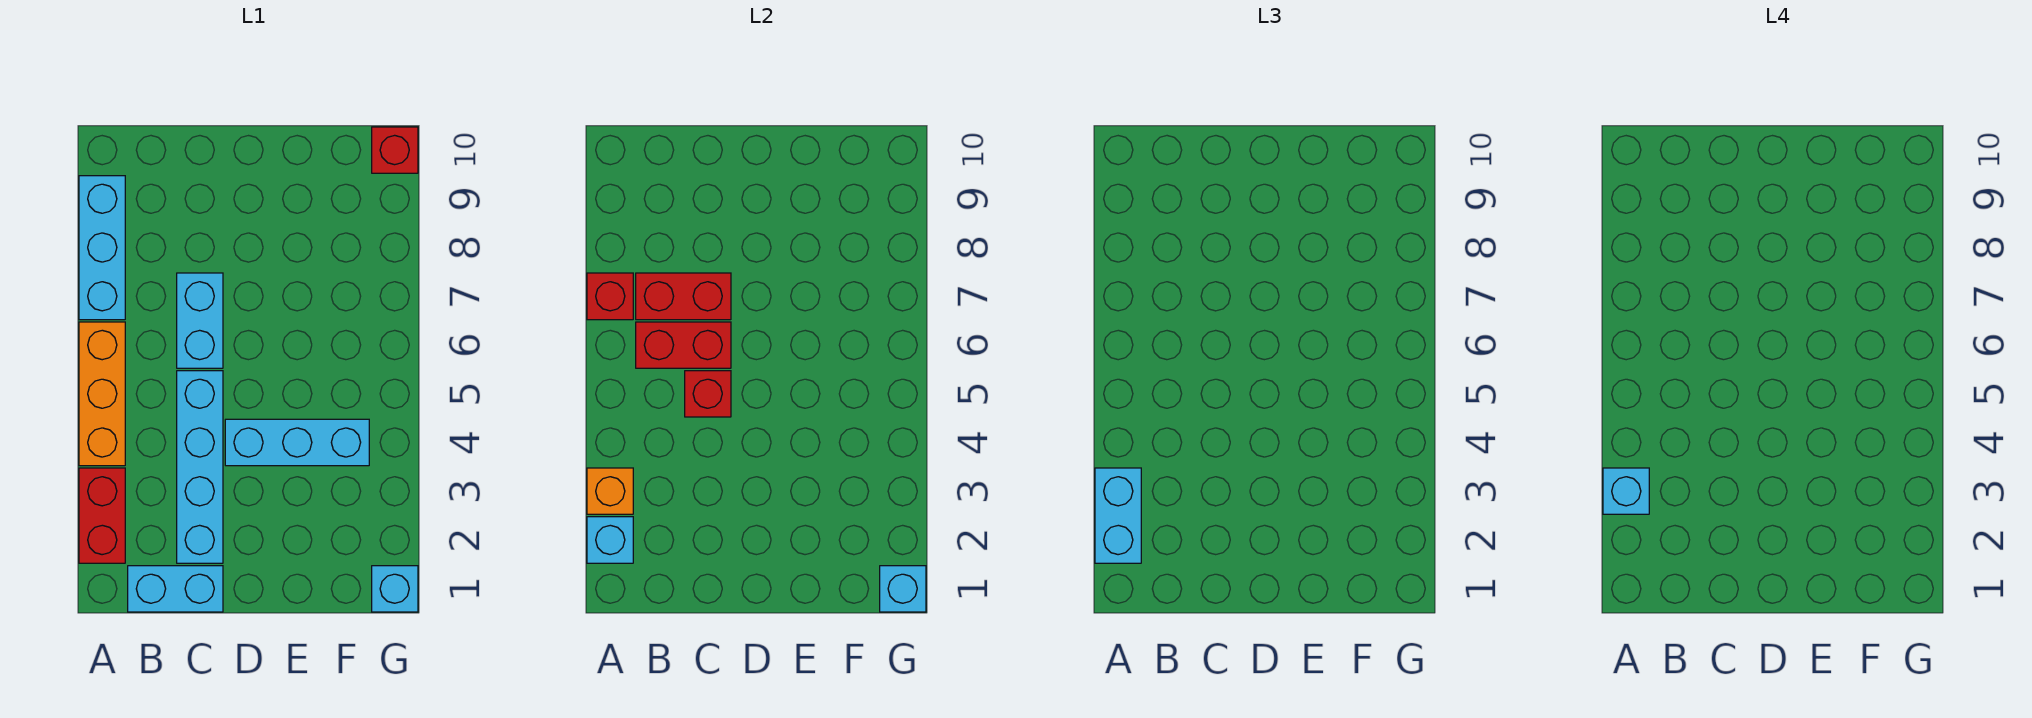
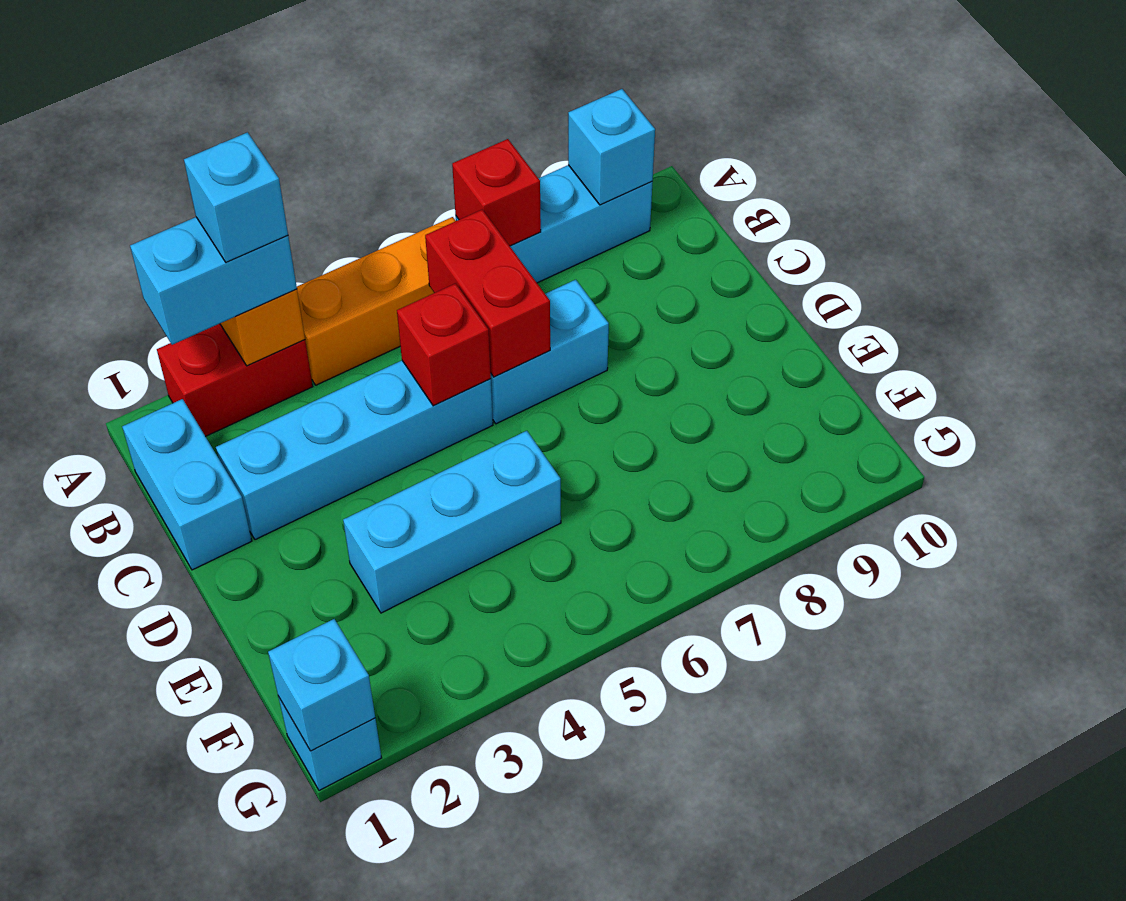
cyan 1x1 brick [587,517,633,563] -> cyan 1x1 brick moved to [568,89,655,205]
red 1x2 brick [636,273,731,320] -> none
cyan 1x3 brick [225,419,369,466] -> cyan 1x3 brick turned to [343,431,561,613]
red 1x1 brick [372,127,418,173] -> none

